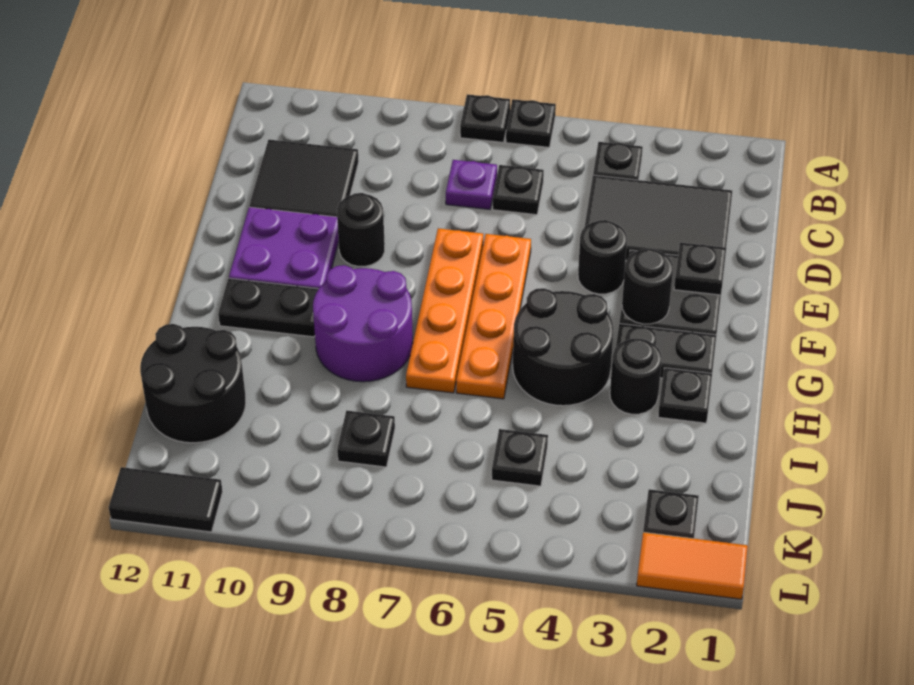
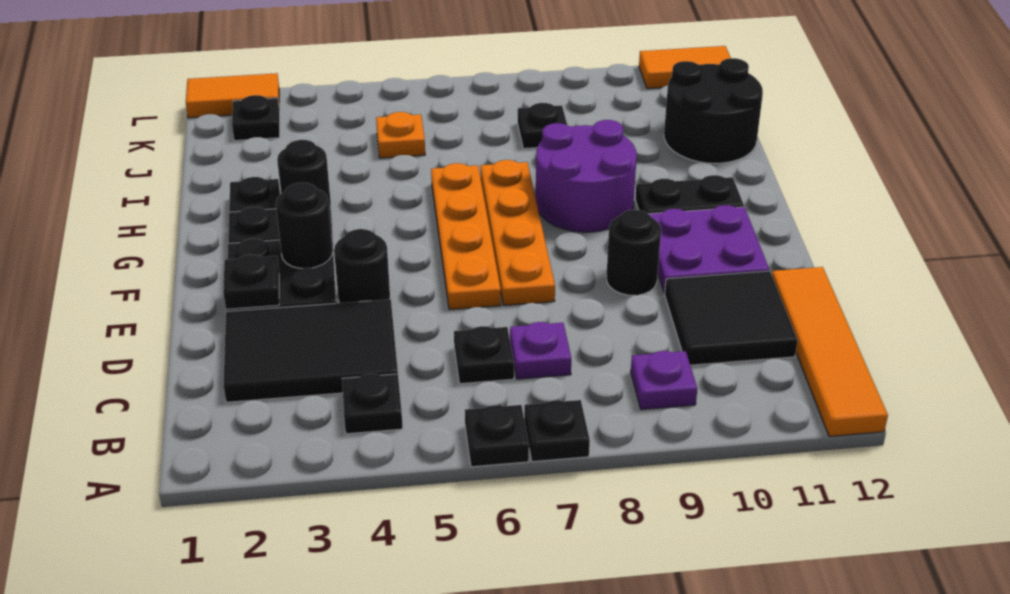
none -> orange 1x4 tile [772,267,888,436]
none -> purple 1x1 plate [631,351,697,410]
black 2x2 round brick [513,288,614,406] -> none
black 1x1 plate [492,429,548,486] -> orange 1x1 plate [376,112,425,158]
black 1x2 tile [109,467,223,532] -> orange 1x2 tile [639,46,731,89]

